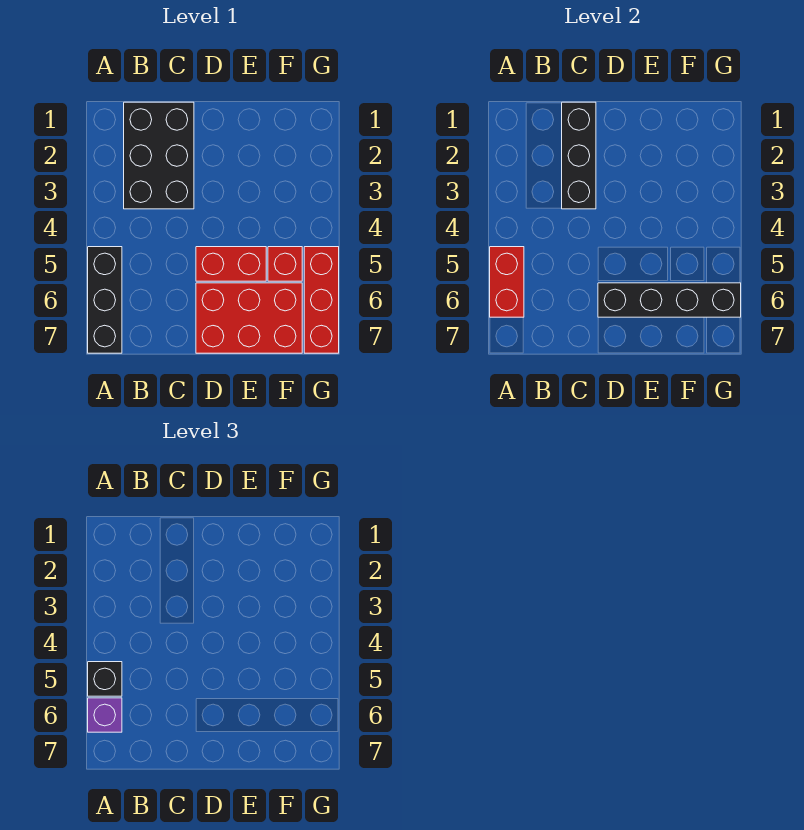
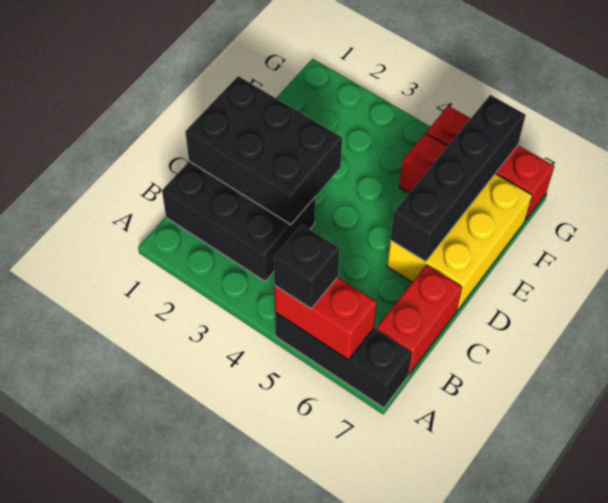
purple 1x1 brick [88,698,122,732] -> none
black 1x3 brick [562,102,596,209] -> black 2x3 brick [185,76,342,225]
red 1x2 brick [196,247,266,281] -> red 1x2 brick moved to [377,265,462,374]
red 2x3 brick [196,283,302,353] -> yellow 2x3 brick [387,173,532,310]

